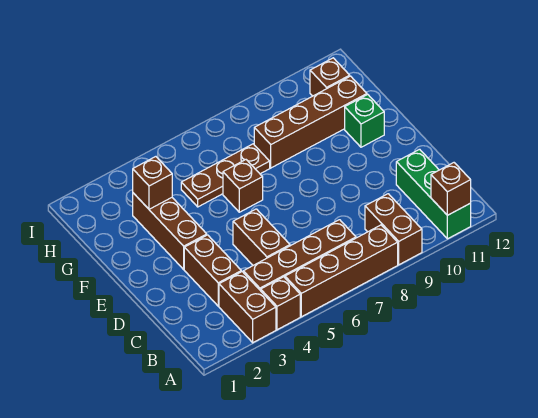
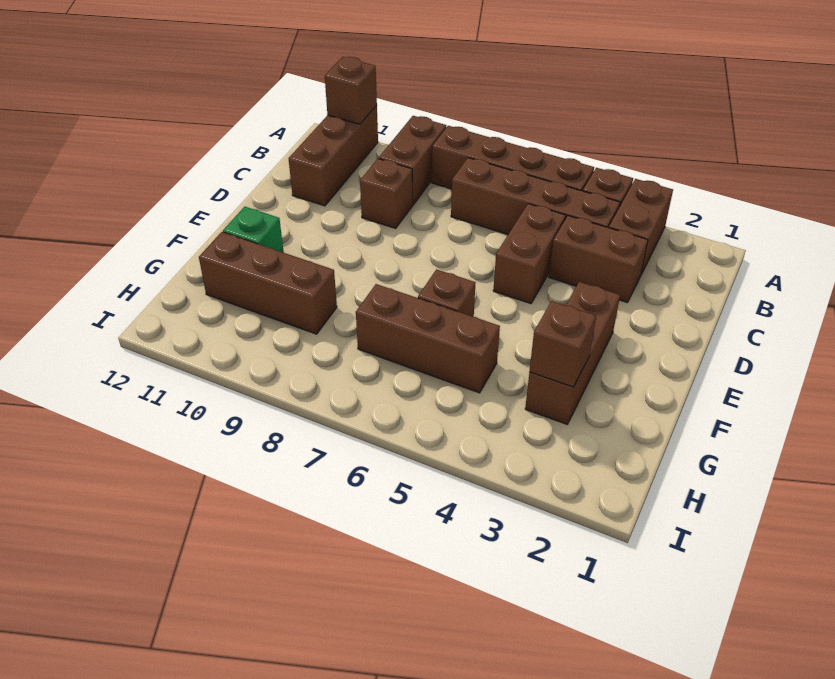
green 1x3 brick [396,149,471,239] -> brown 1x3 brick [289,105,378,206]
brown 1x2 brick [184,235,241,306] -> brown 1x2 brick turned to [549,216,648,303]
brown 1x3 plate [181,144,270,207] -> brown 1x3 brick [356,284,500,393]
brown 1x4 brick [254,76,367,168] -> brown 1x3 brick [199,232,337,334]
brown 1x1 brick [310,58,350,96] -> brown 1x1 brick moved to [360,159,412,228]

